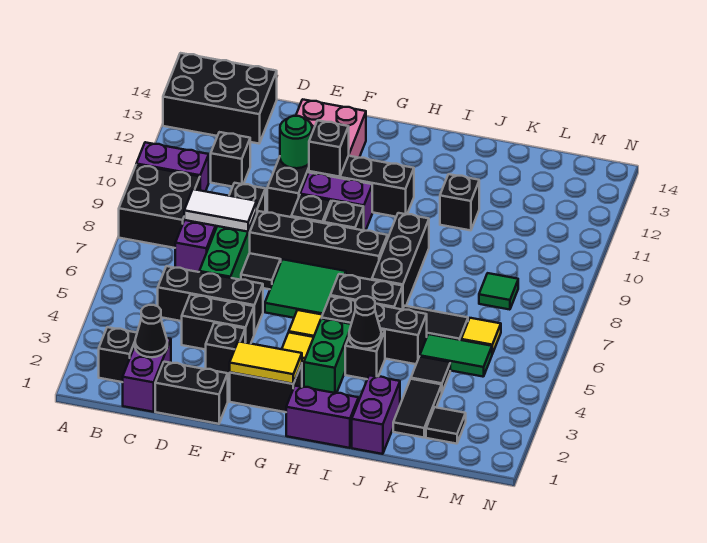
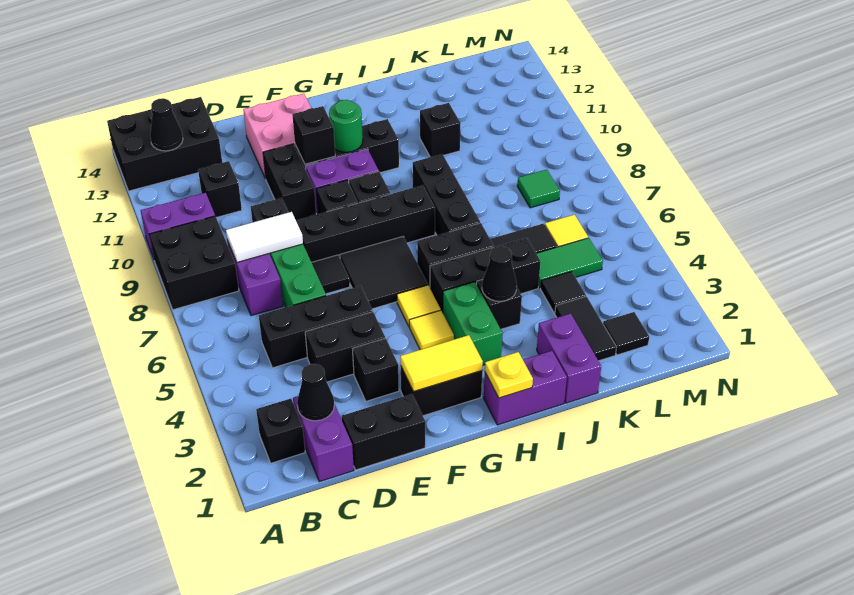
none -> black 1x1 cone [150,98,183,151]
green 1x1 round brick [280,116,312,168] -> green 1x1 round brick moved to [329,100,363,152]
green 2x2 tile [265,259,346,318] -> black 2x2 tile [340,237,428,309]
none -> yellow 1x1 plate [485,352,533,398]

